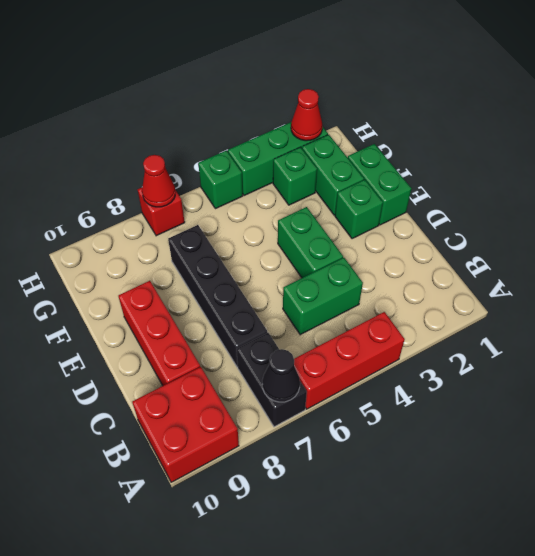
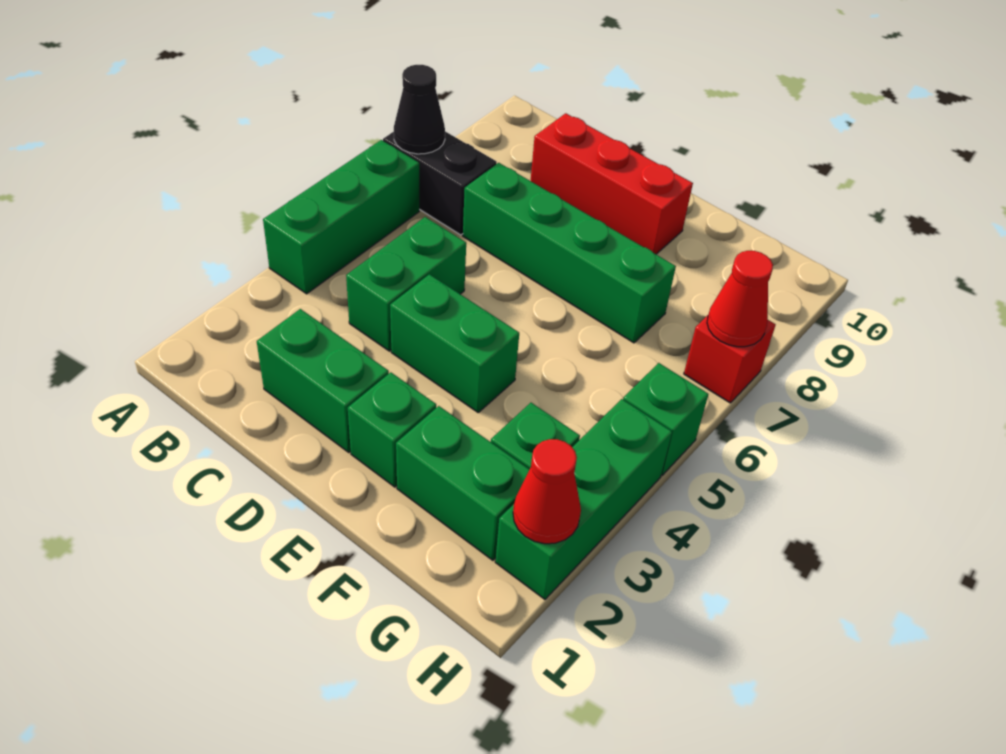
red 1x3 brick [294,312,405,409] -> green 1x3 brick [263,140,419,294]
red 2x2 brick [132,367,239,482] -> none
black 1x4 brick [168,225,267,367] -> green 1x4 brick [463,163,676,343]
green 1x2 brick [348,144,411,225] -> green 1x2 brick moved to [257,309,389,452]

